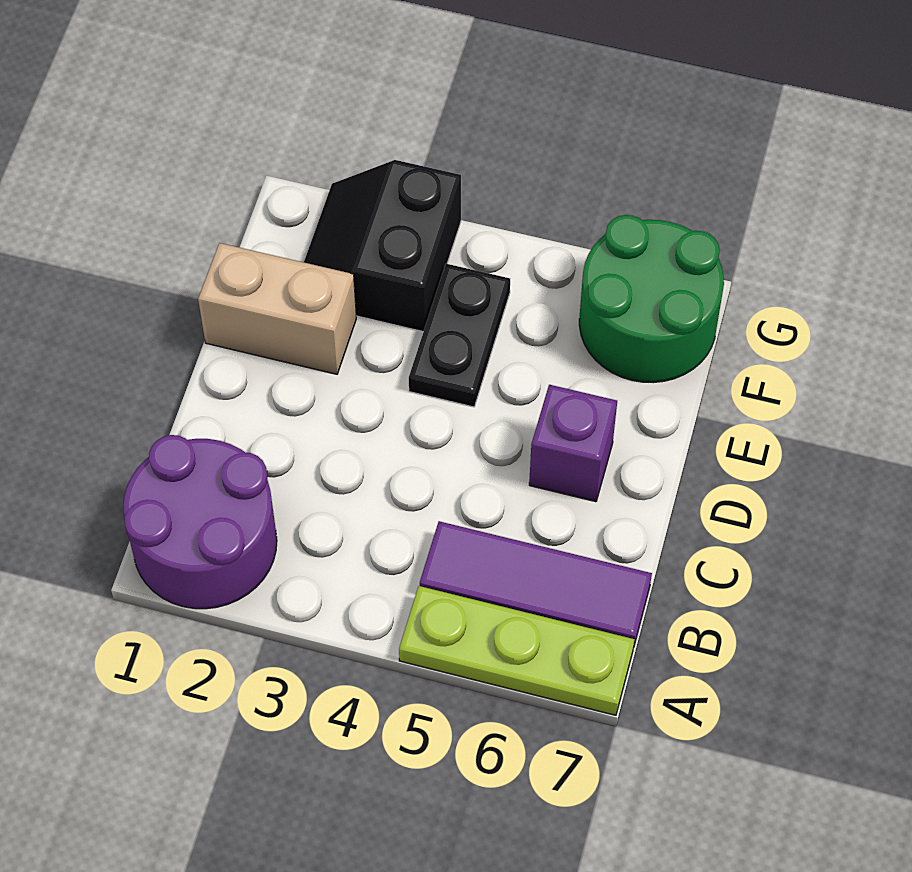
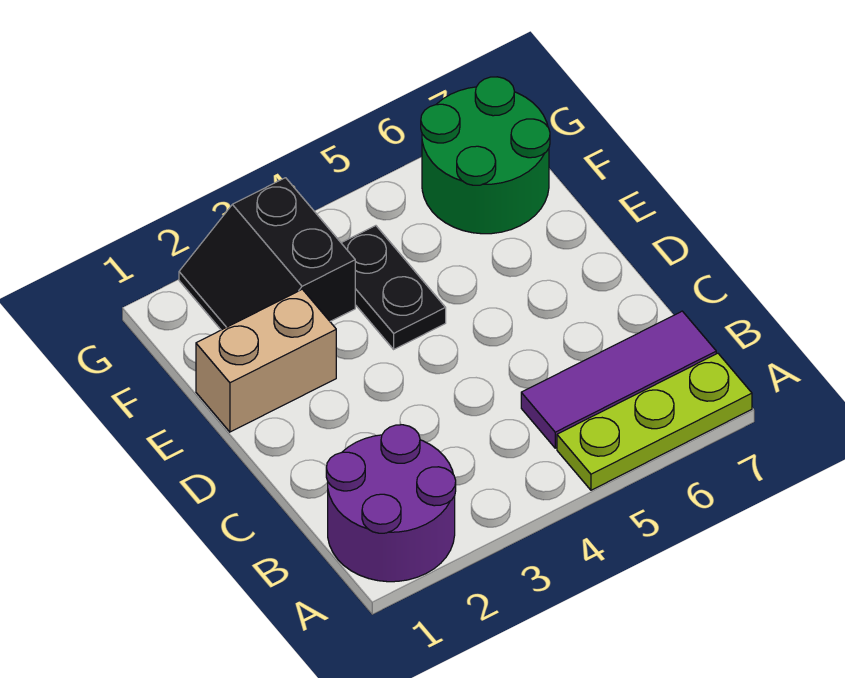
purple 1x1 brick [529,385,617,502] -> none

